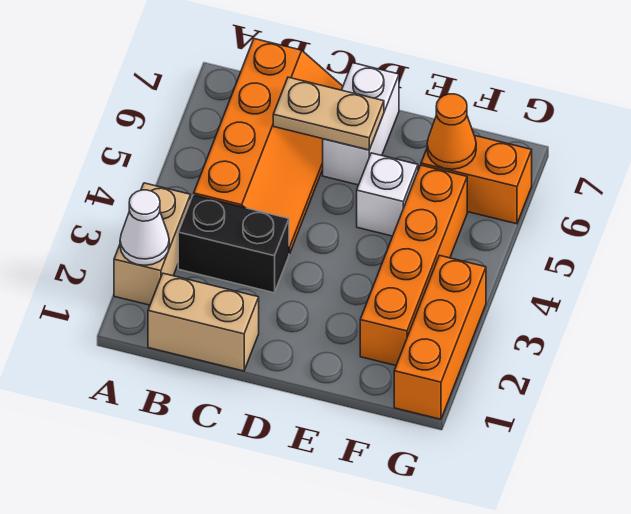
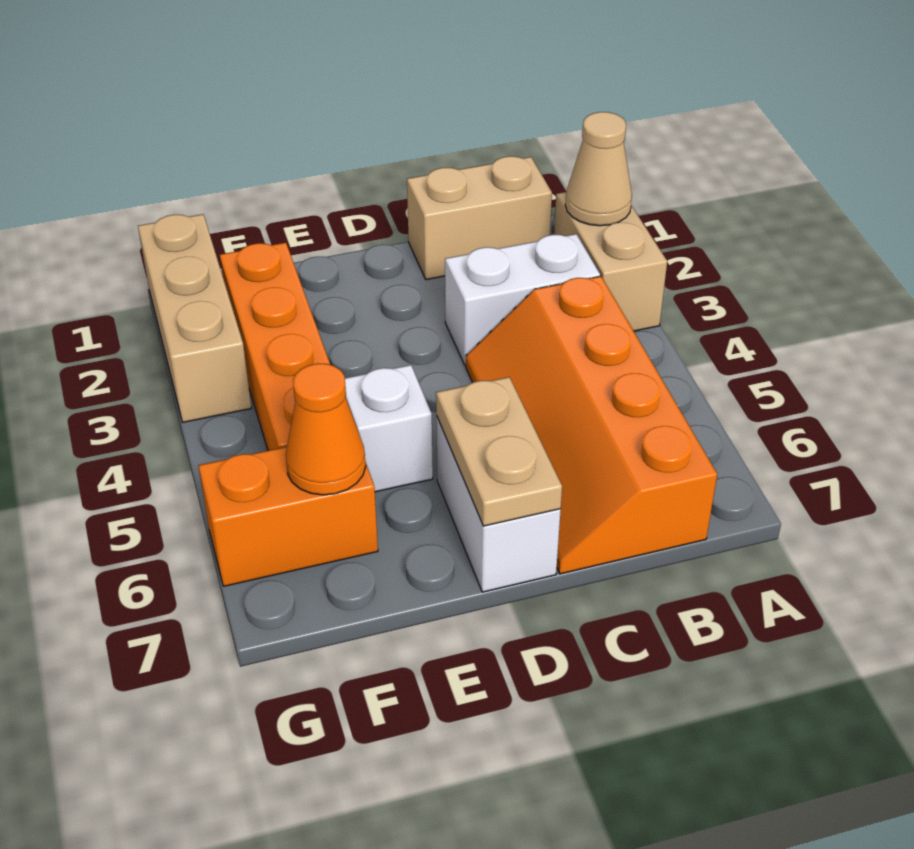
white 1x1 cone [120,190,169,265] -> tan 1x1 cone [565,112,632,226]
black 1x2 brick [178,195,289,293] -> white 1x2 brick [445,234,600,365]
tan 1x2 plate [273,77,384,150] -> tan 1x2 plate turned to [436,377,562,526]
orange 1x3 brick [394,255,486,419] -> tan 1x3 brick [138,214,251,422]

